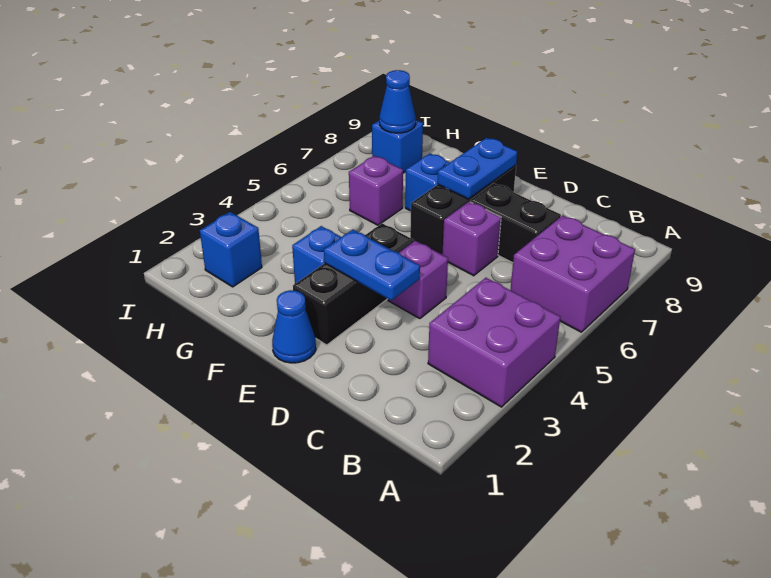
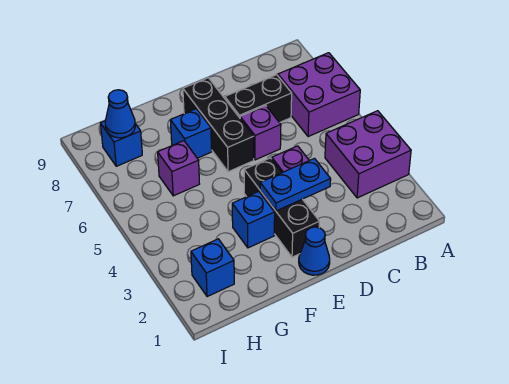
blue 1x2 plate [437,138,517,199] -> none

